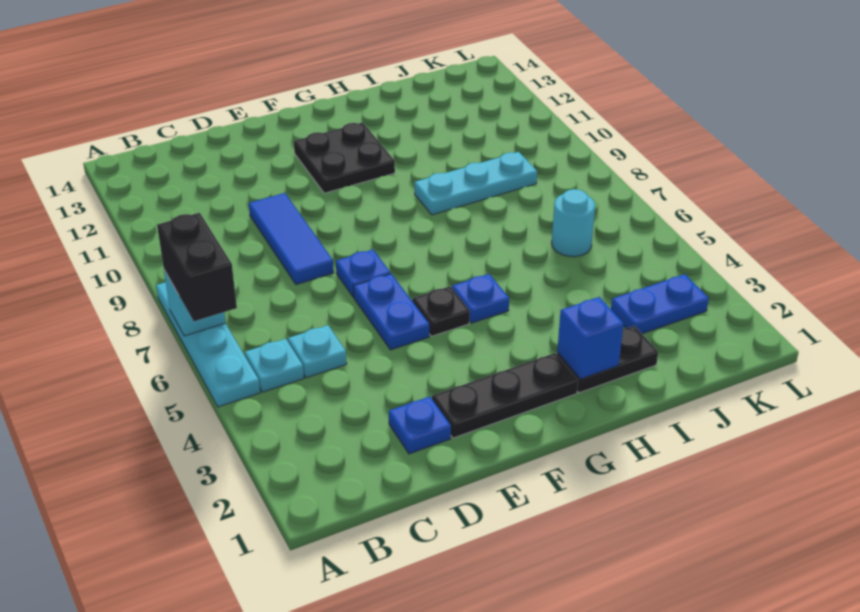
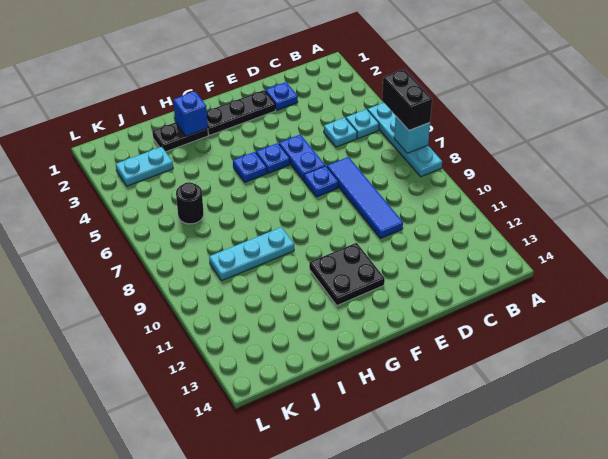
blue 1x3 tile [249,193,334,285] -> blue 1x4 tile [327,157,403,238]
black 1x1 plate [412,286,470,336] -> blue 1x1 plate [256,143,290,173]
blue 1x2 plate [611,274,709,334] -> cyan 1x2 plate [116,147,173,186]
cyan 1x1 round brick [552,189,595,257] -> black 1x1 round brick [176,182,204,224]

